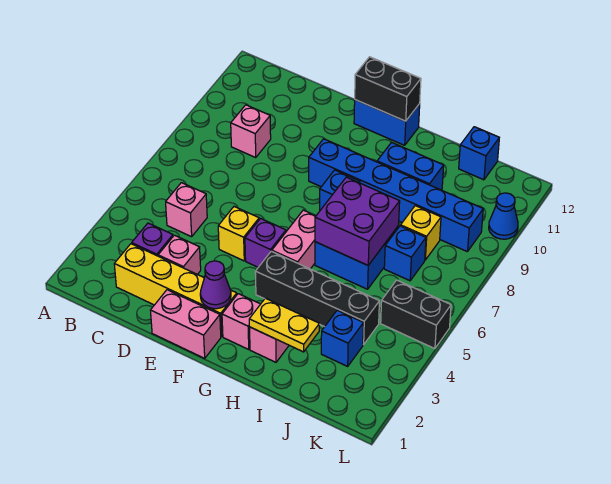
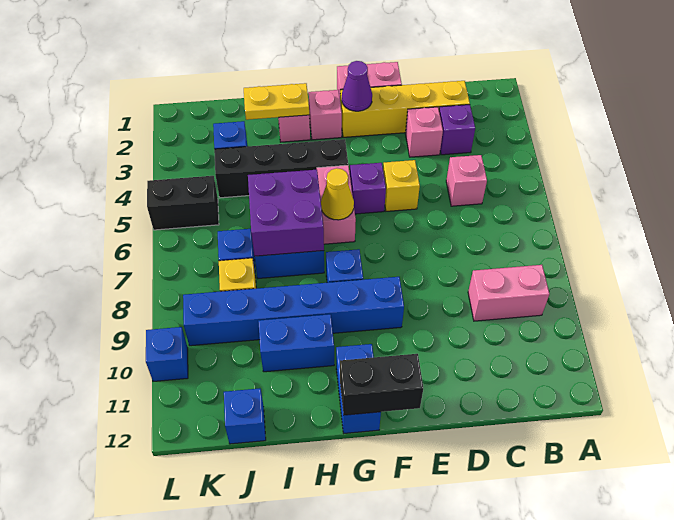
pink 1x1 brick [231,105,271,157] -> pink 1x2 brick [468,265,549,321]
blue 1x2 brick [354,100,420,145] -> blue 1x2 brick turned to [336,344,381,433]
none -> yellow 1x1 cone [321,168,354,220]
blue 1x1 cone [489,193,518,239] -> blue 1x1 brick [146,327,188,381]

